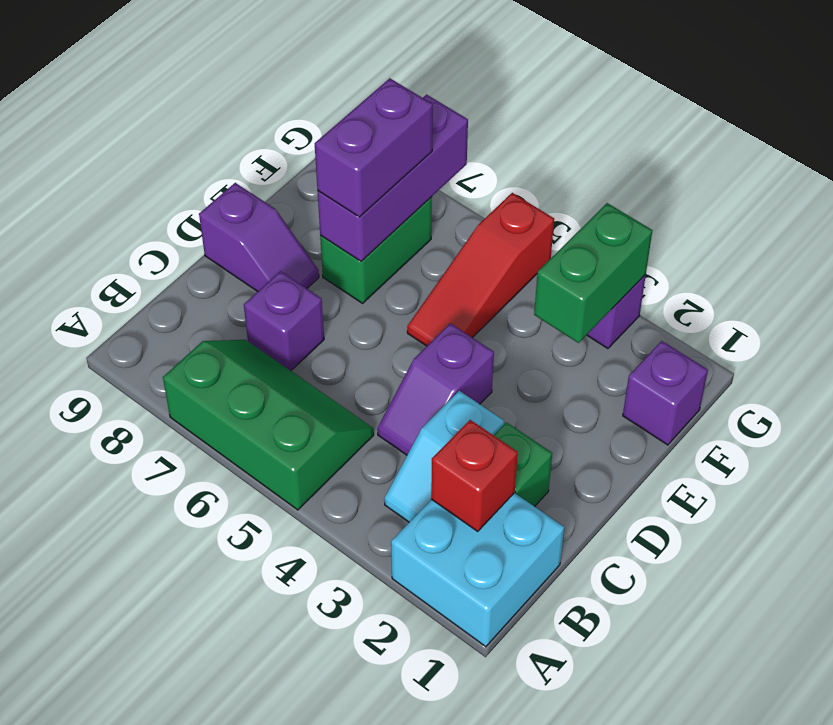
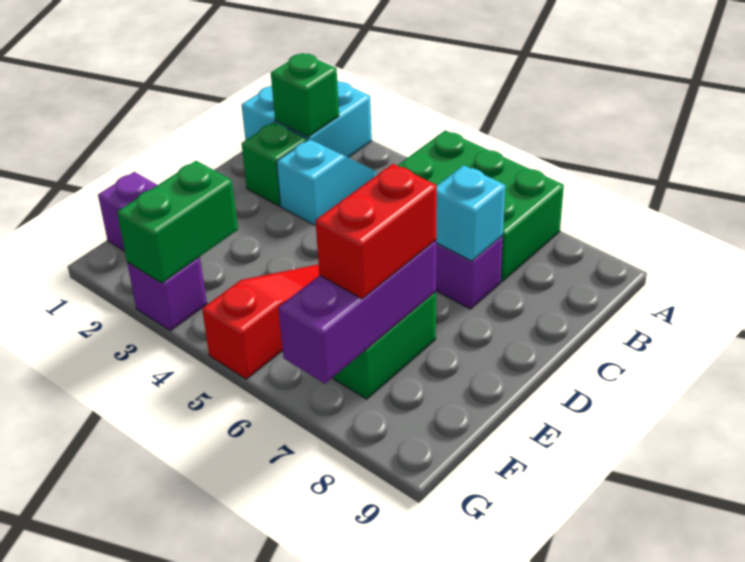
green 2x3 slope [163,340,374,510] -> green 2x3 brick [397,130,564,282]
red 1x1 brick [431,420,518,531] -> green 1x1 brick [271,53,339,137]
purple 1x2 slope [377,323,494,455] -> none
none -> cyan 1x1 brick [436,165,505,261]
purple 1x2 slope [199,183,319,292] -> none
purple 1x2 brick [315,78,433,217] -> red 1x2 brick [315,164,437,299]

